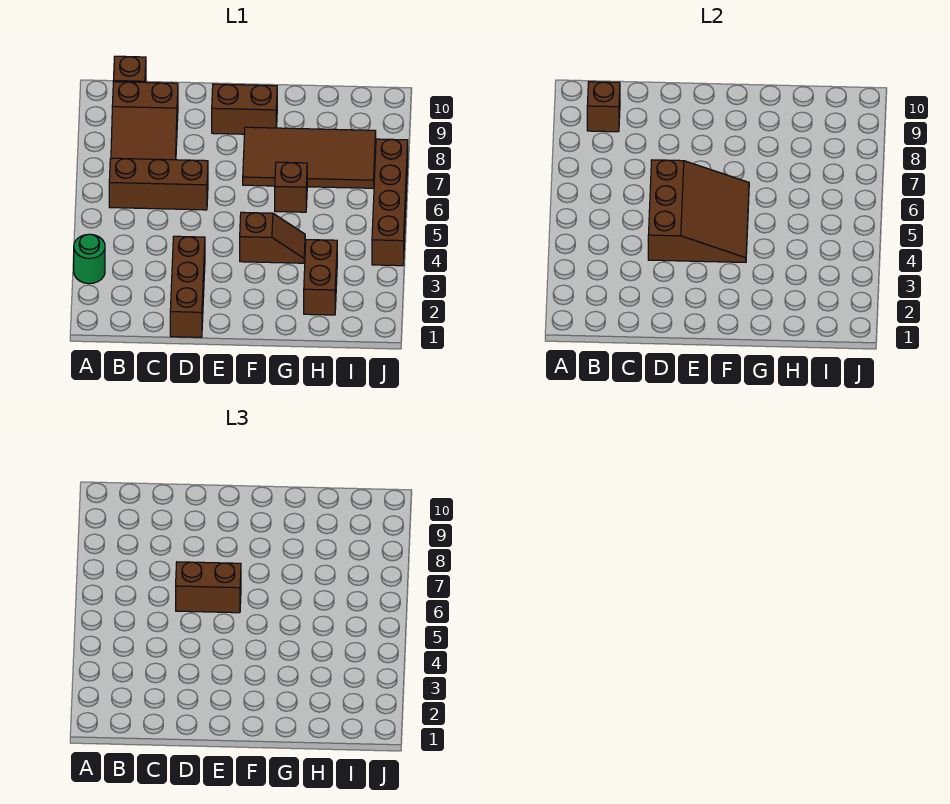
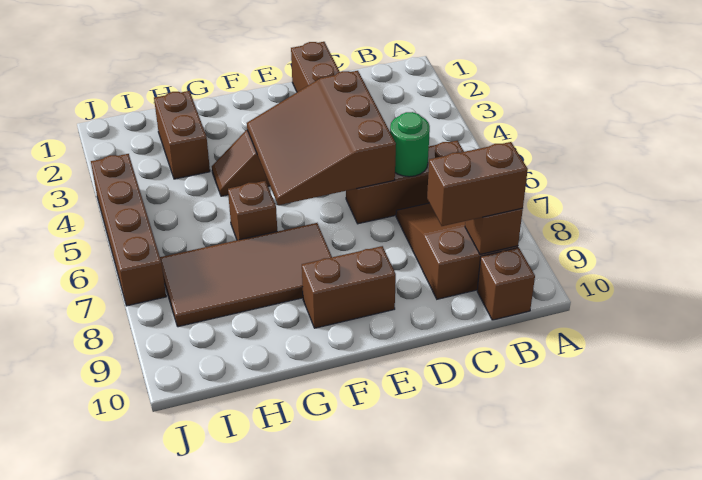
green 1x1 round brick [74,234,105,284] -> green 1x1 round brick moved to [390,112,430,177]
brown 1x2 brick [176,562,241,613] -> brown 1x2 brick moved to [427,142,528,226]

